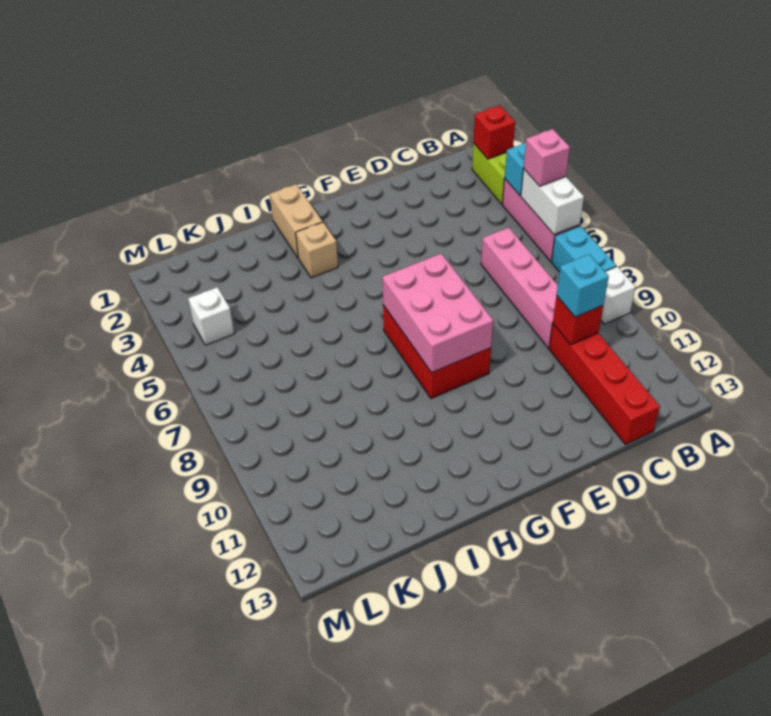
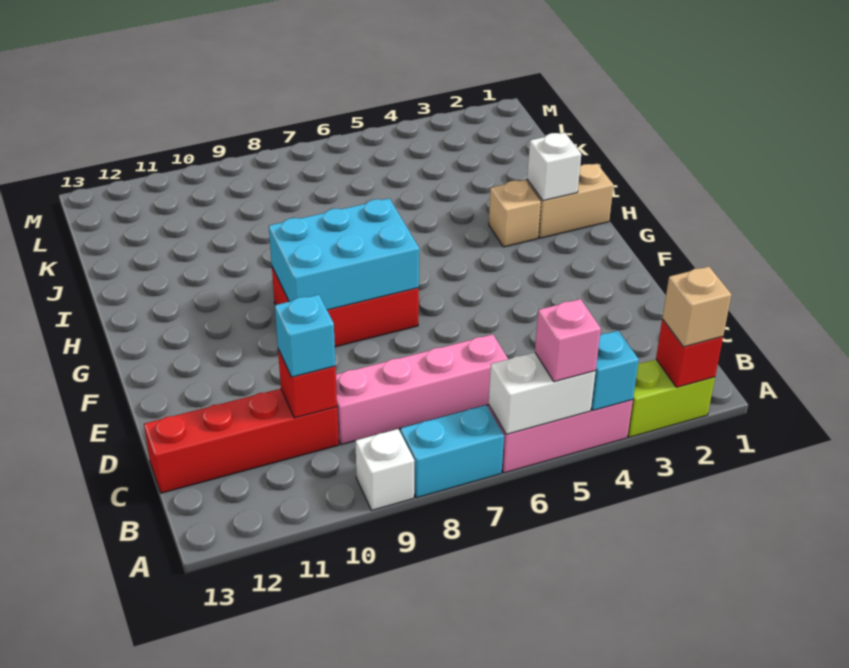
none -> tan 1x1 brick [662,267,731,347]
pink 2x3 brick [382,254,493,373] -> cyan 2x3 brick [269,198,419,310]
white 1x1 brick [188,287,234,345] -> white 1x1 brick moved to [527,133,581,201]

